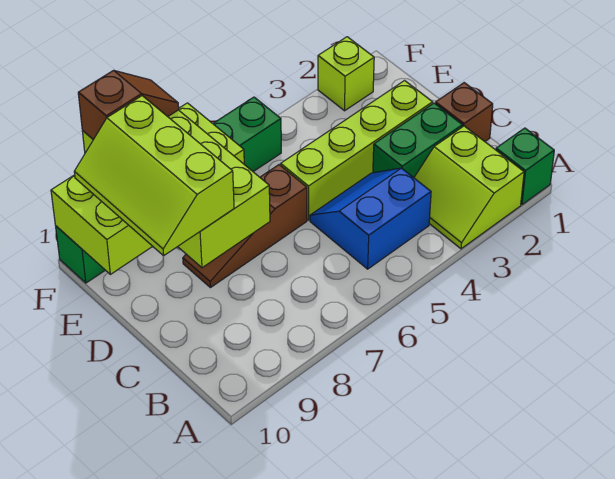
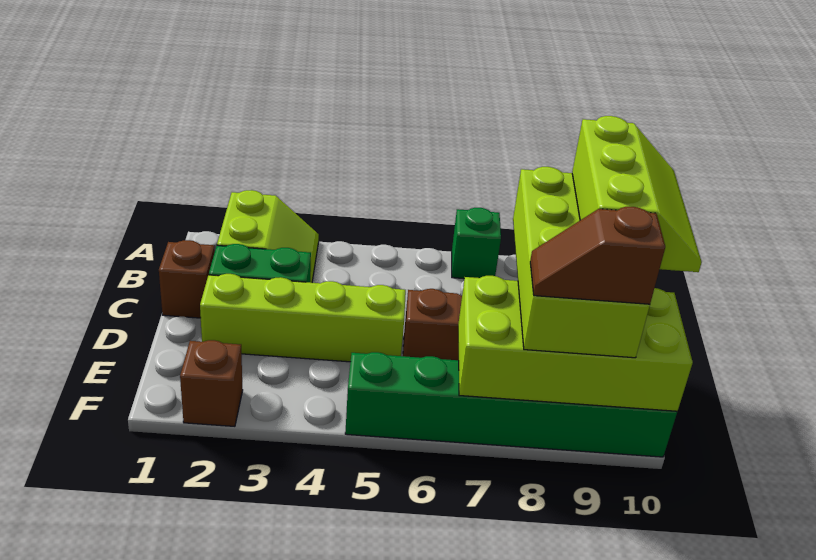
green 1x1 brick [496,128,554,205] -> green 1x1 brick moved to [452,208,501,279]
blue 2x2 slope [310,168,431,269] -> none
lime 1x1 brick [318,37,374,111] -> brown 1x1 brick [180,340,243,426]

